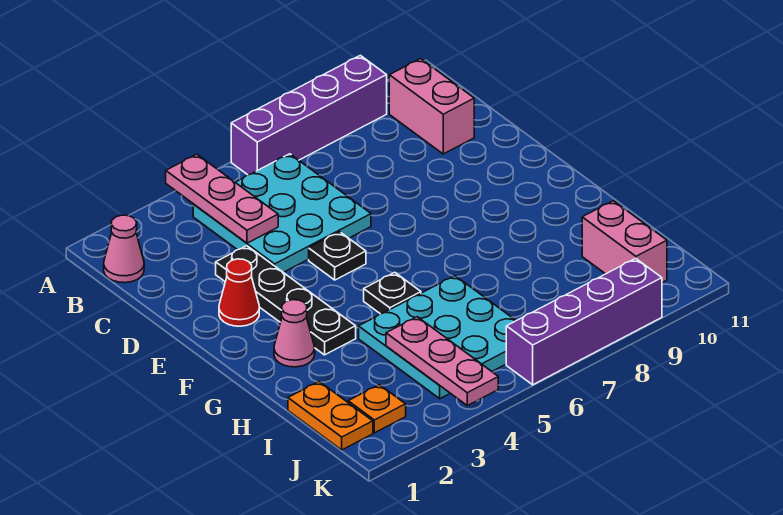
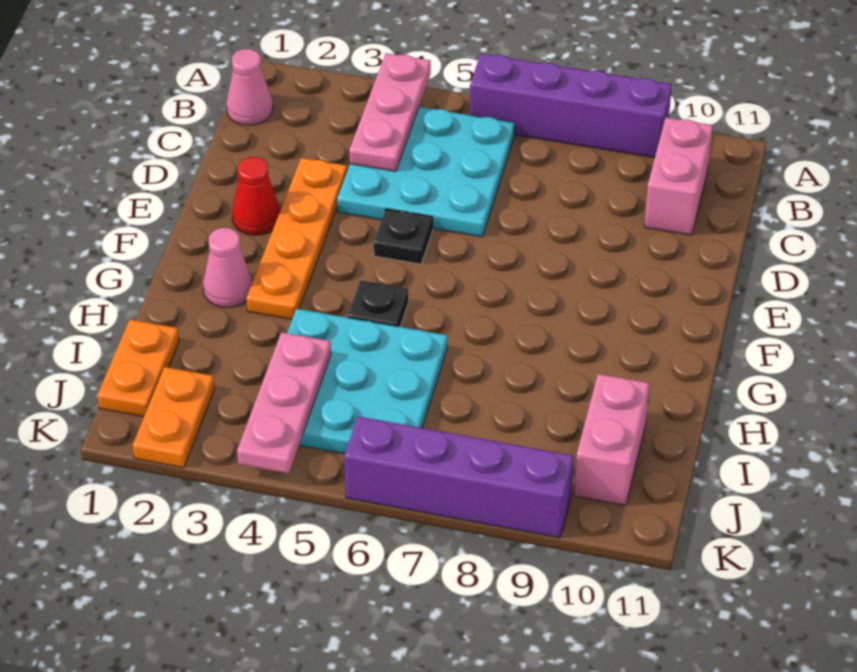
black 1x4 plate [216,246,356,355] -> orange 1x4 plate [246,158,347,320]
orange 1x1 plate [348,385,406,433] -> orange 1x2 plate [133,367,215,468]

